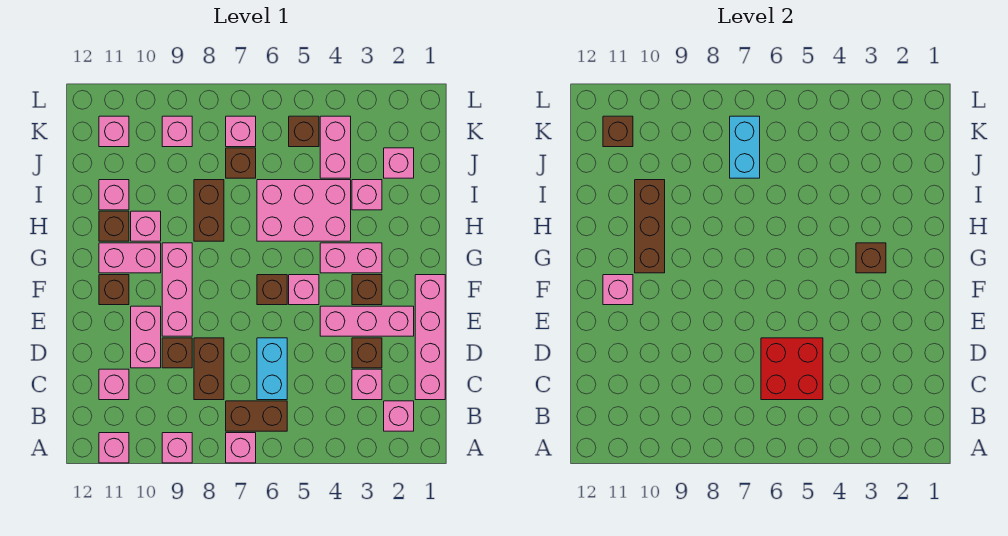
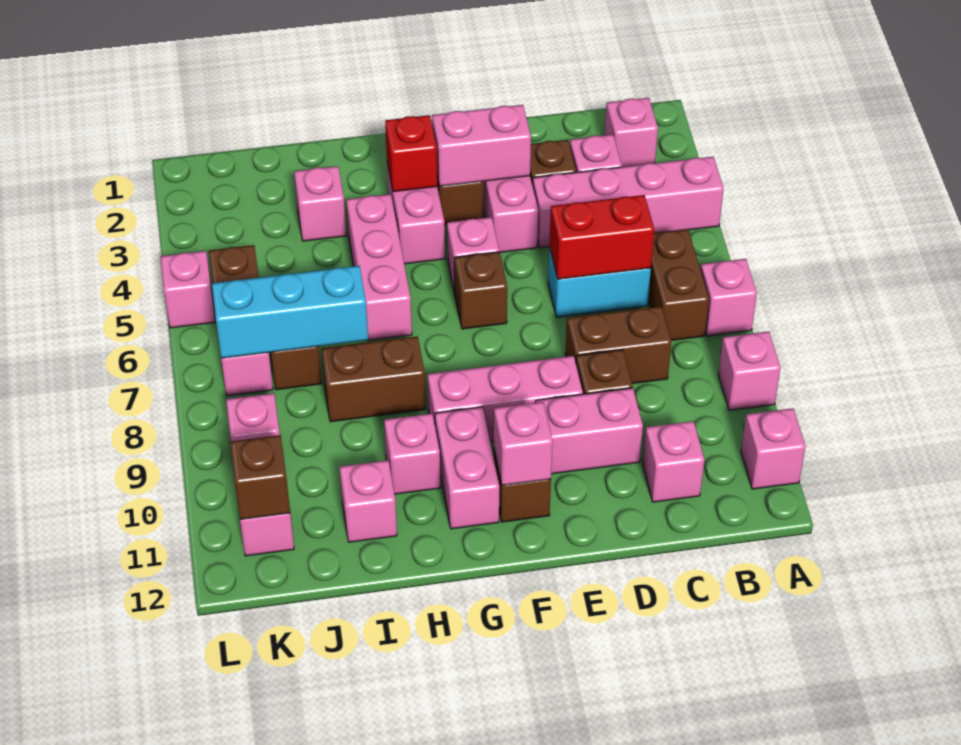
pink 1x4 brick [415,275,445,400] -> pink 1x4 brick moved to [532,157,724,248]
red 2x2 brick [761,338,823,400] -> red 1x2 brick [549,195,654,279]
brown 1x1 brick [856,243,886,273] -> red 1x1 brick [385,115,437,192]
brown 1x3 brick [635,180,665,273] -> none
pink 2x3 brick [257,180,351,241] -> pink 1x3 brick [347,194,412,341]
brown 1x1 brick [99,211,129,241] -> none
pink 1x1 brick [384,148,414,178] -> pink 1x1 brick moved to [160,251,215,328]
pink 1x2 brick [320,116,351,178] -> pink 1x2 brick moved to [432,105,531,186]
cyan 1x2 brick [730,116,760,178] -> cyan 1x3 brick [212,266,368,358]

